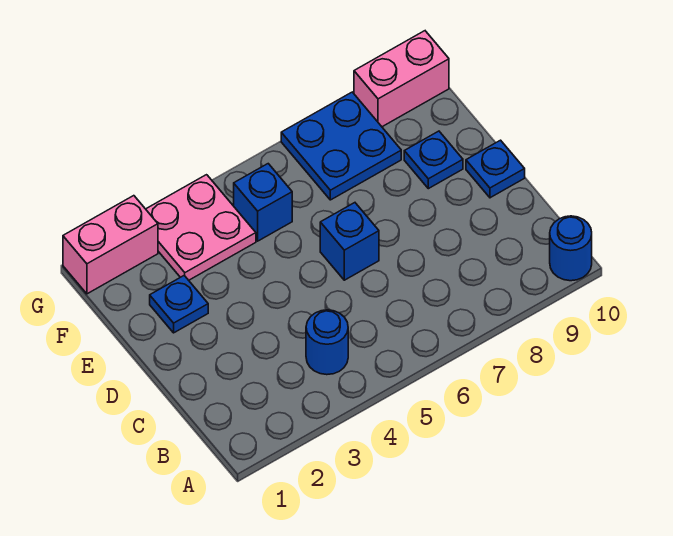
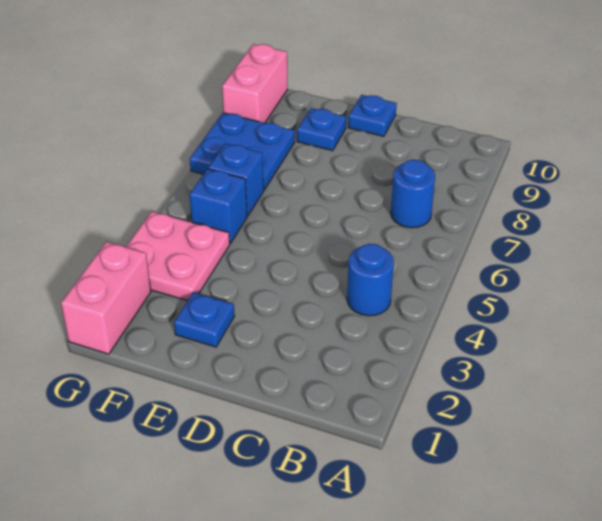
blue 1x1 round brick [550,216,592,281] -> blue 1x1 round brick moved to [391,160,435,228]
blue 1x1 brick [320,203,379,280] -> blue 1x1 brick moved to [208,143,264,216]

